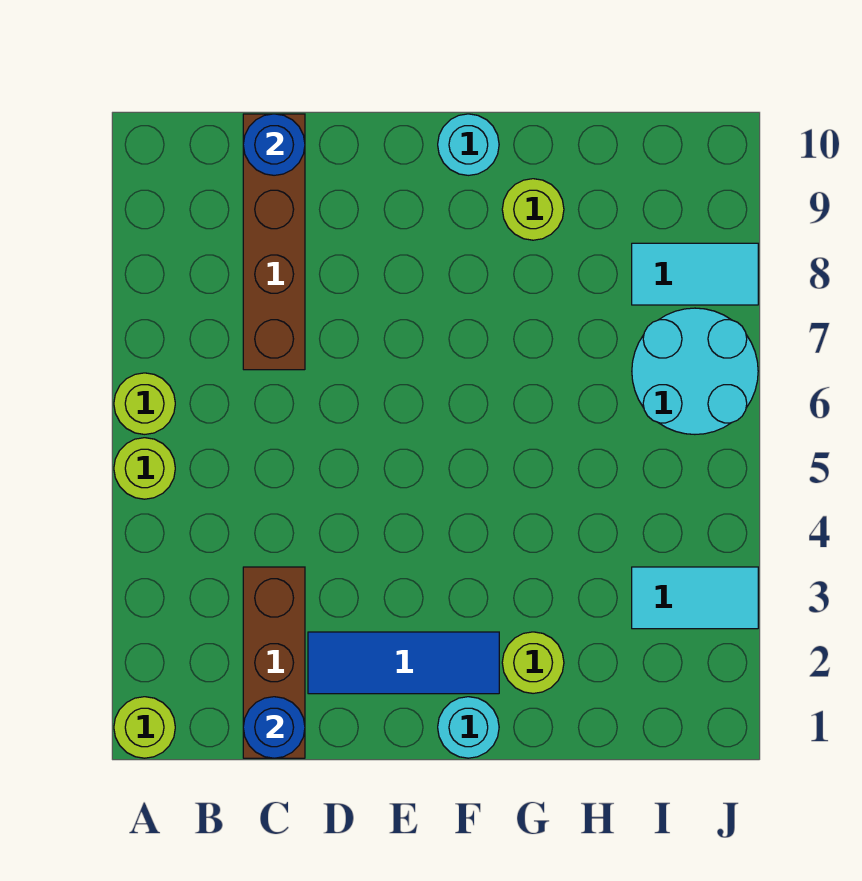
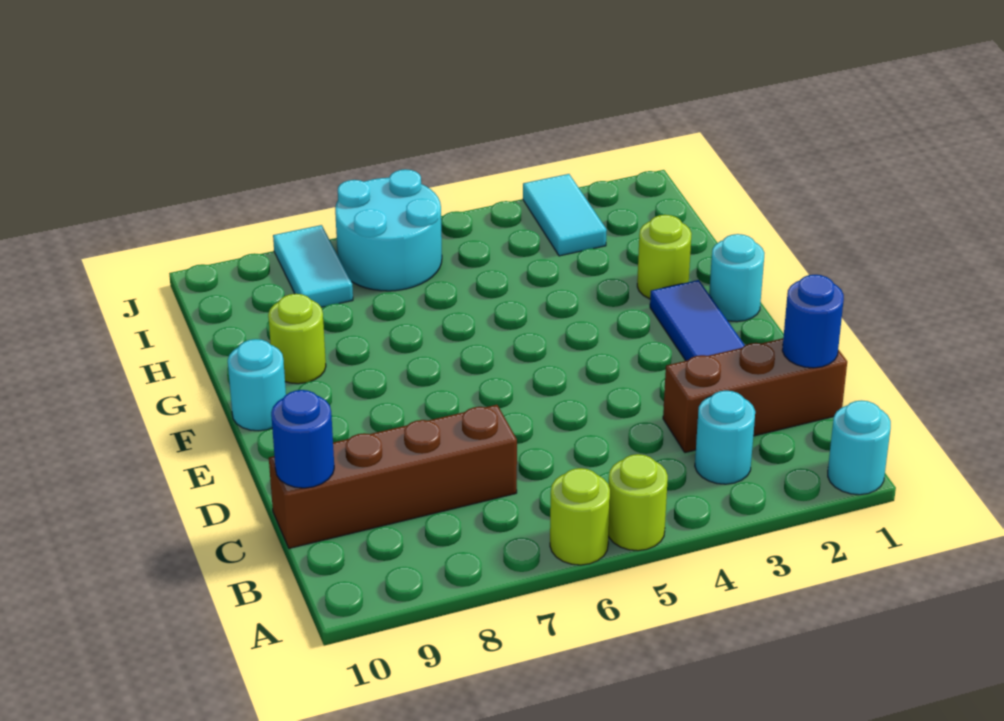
lime 1x1 round brick [114,697,175,758] -> cyan 1x1 round brick [828,400,891,495]
none -> cyan 1x1 round brick [695,391,755,484]

